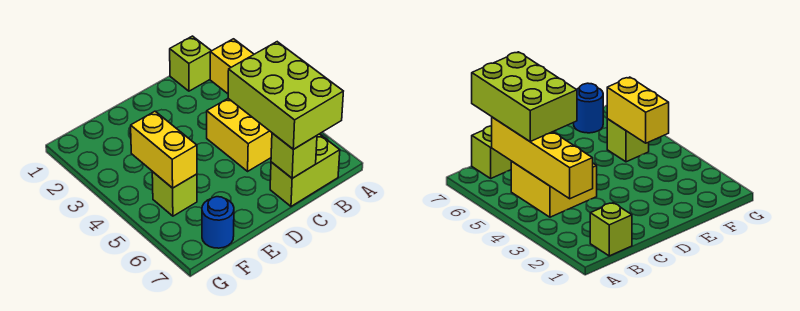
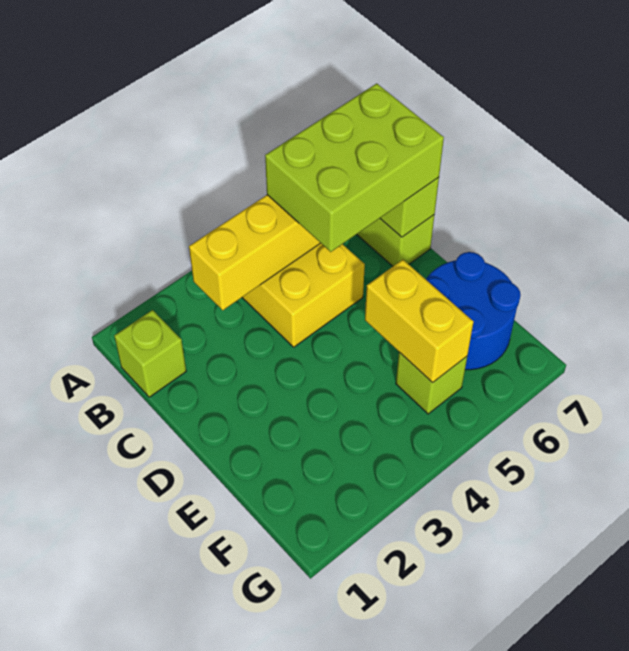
yellow 1x2 brick [131,111,197,188] -> yellow 1x2 brick turned to [365,260,474,383]
blue 1x1 round brick [202,197,234,248] -> blue 2x2 round brick [426,252,521,370]

